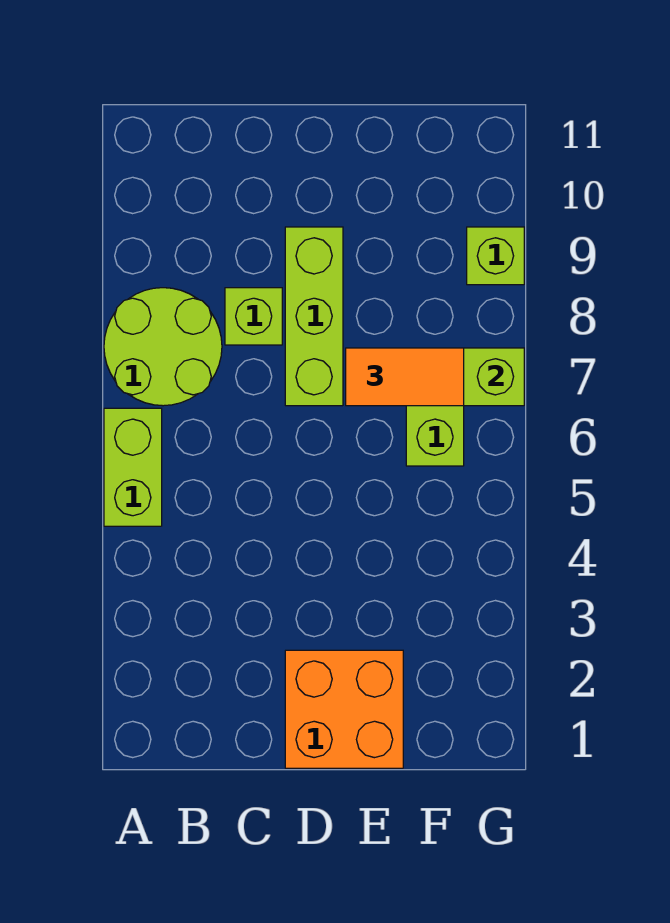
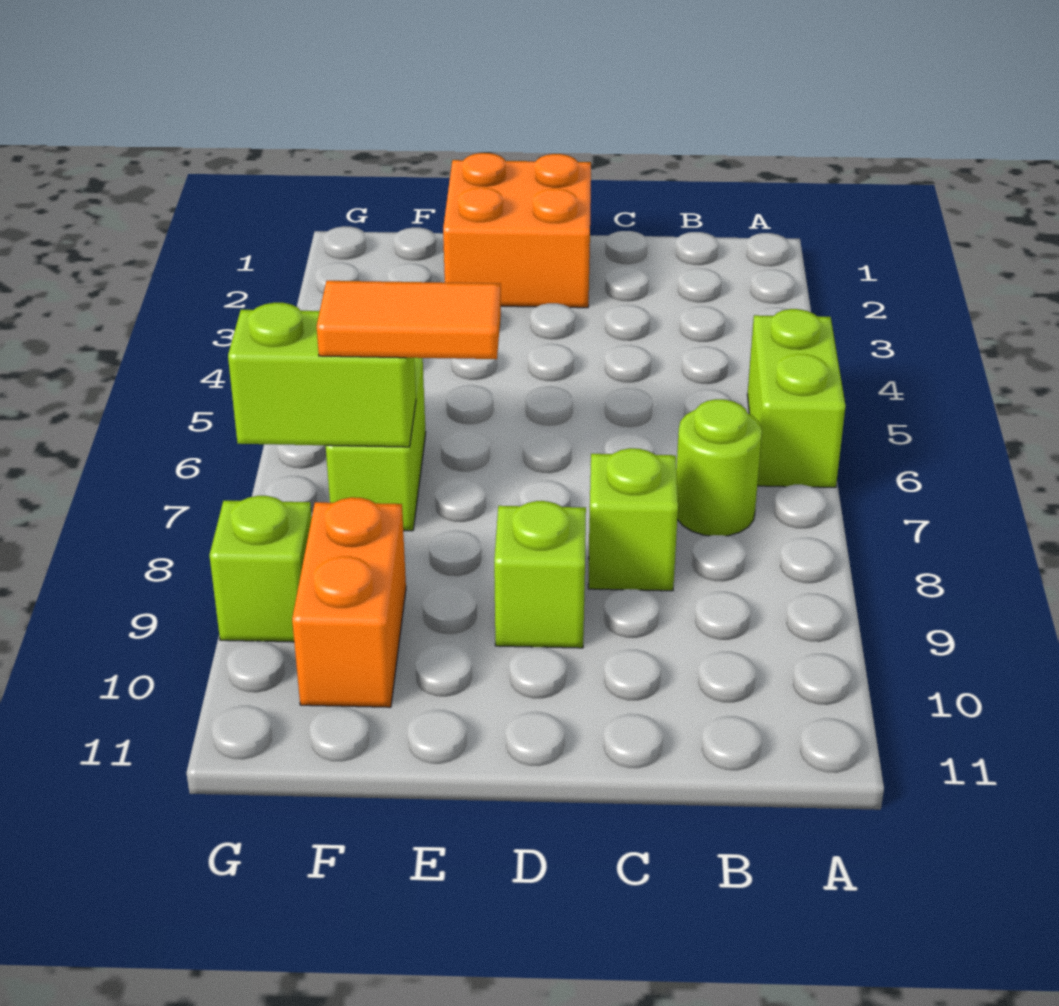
lime 2x2 round brick [104,288,222,406] -> lime 1x1 round brick [676,399,762,536]
lime 1x3 brick [285,227,343,406] -> lime 1x1 brick [494,501,586,648]
none -> orange 1x2 brick [292,497,406,707]

